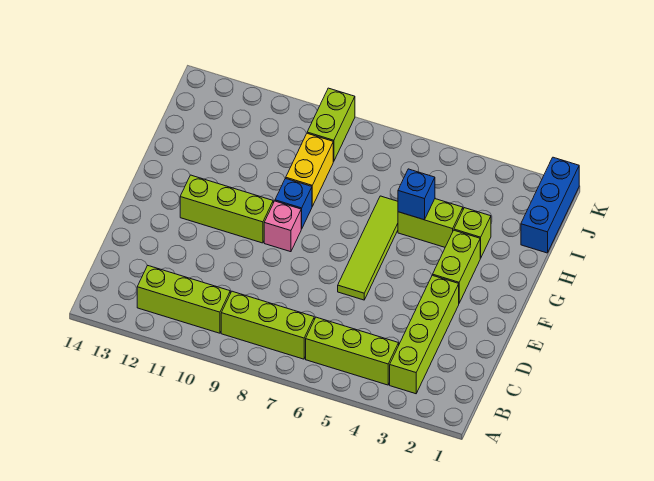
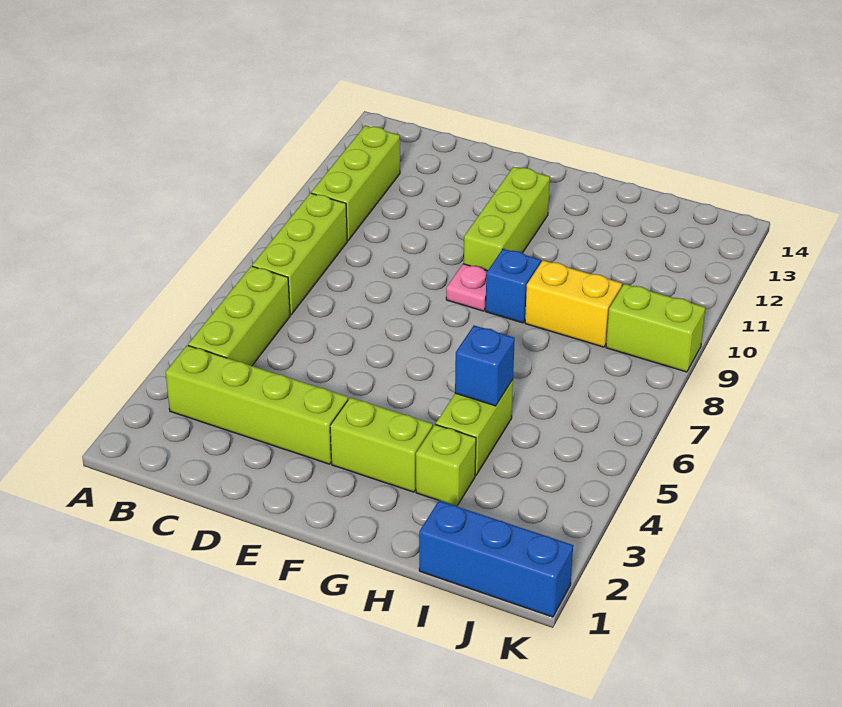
lime 1x4 tile [338,196,398,300] -> none
pink 1x1 brick [264,201,301,252] -> pink 1x1 plate [446,264,487,311]

